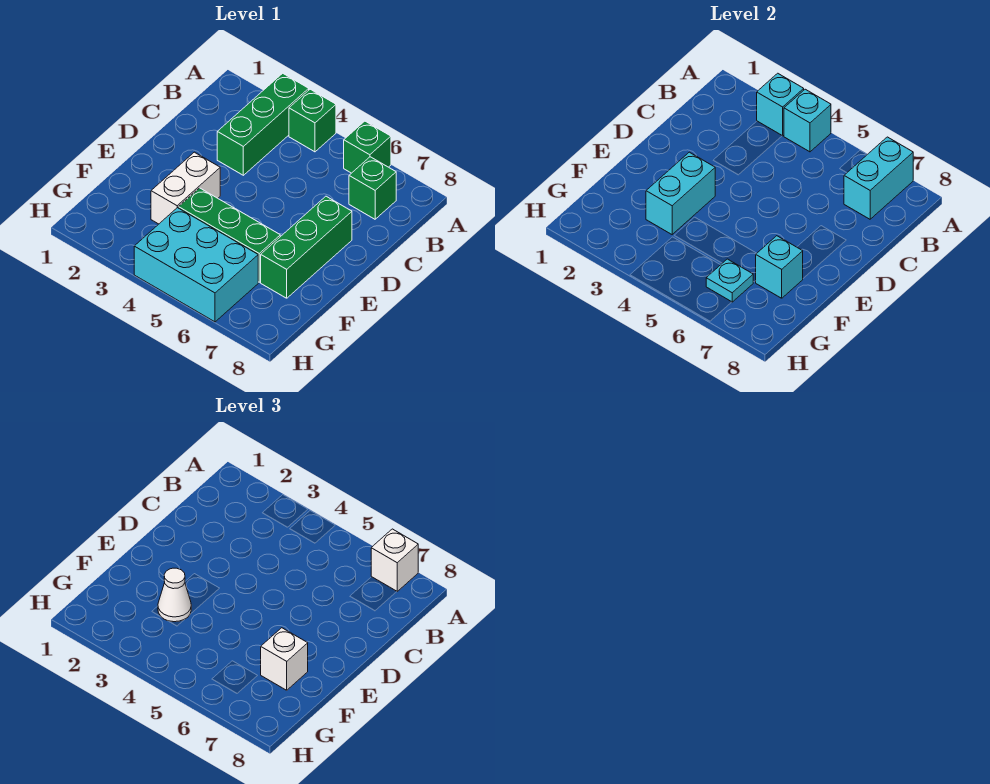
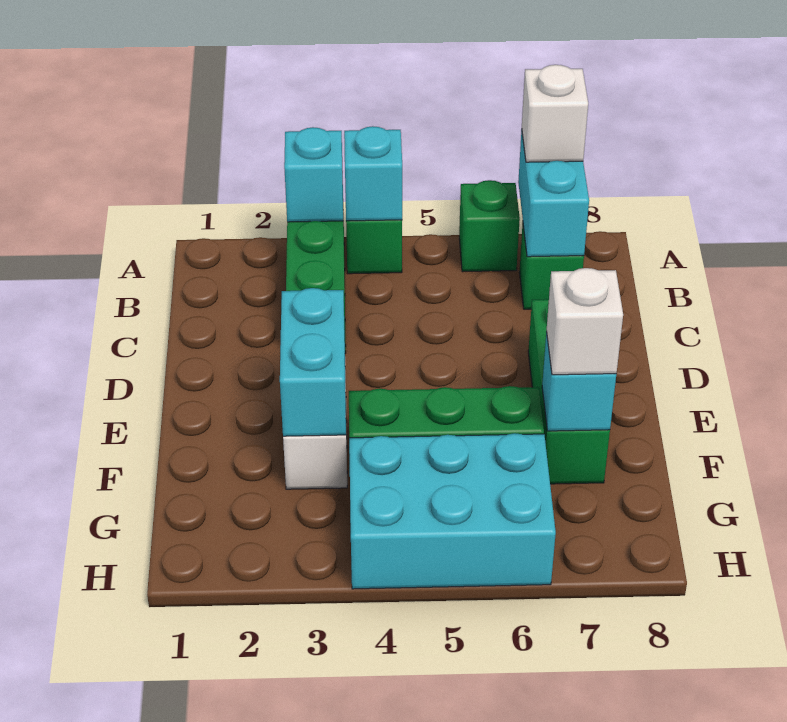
white 1x1 cone [158,568,191,622] -> none
cyan 1x1 plate [706,259,753,302] -> none

